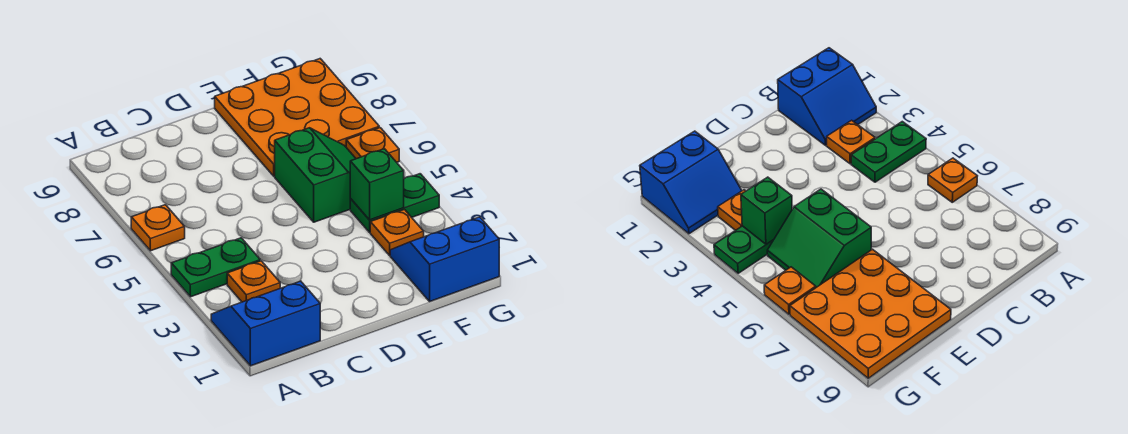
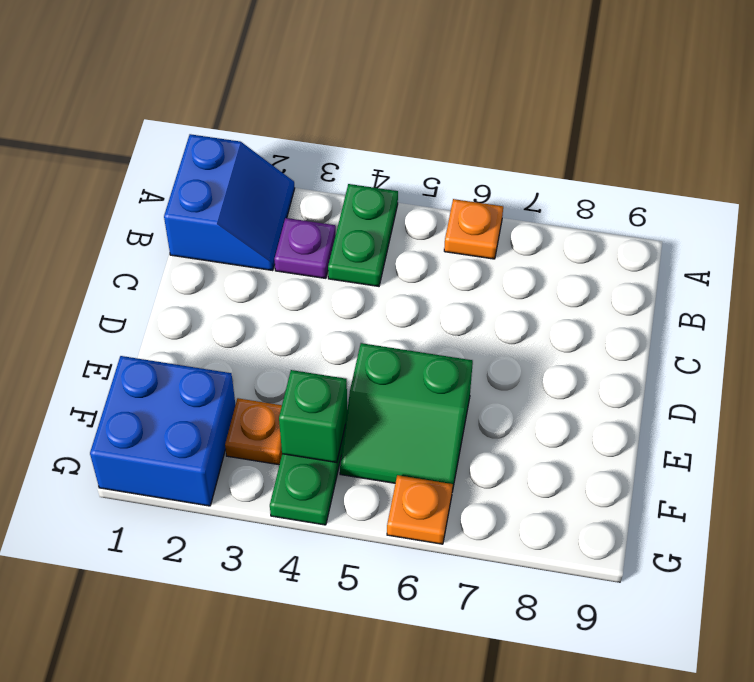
orange 1x1 plate [227,261,280,302] -> purple 1x1 plate [274,218,336,278]
orange 3x3 plate [215,59,379,176] -> none
blue 2x2 slope [390,217,499,301] -> blue 2x2 brick [90,356,236,506]

